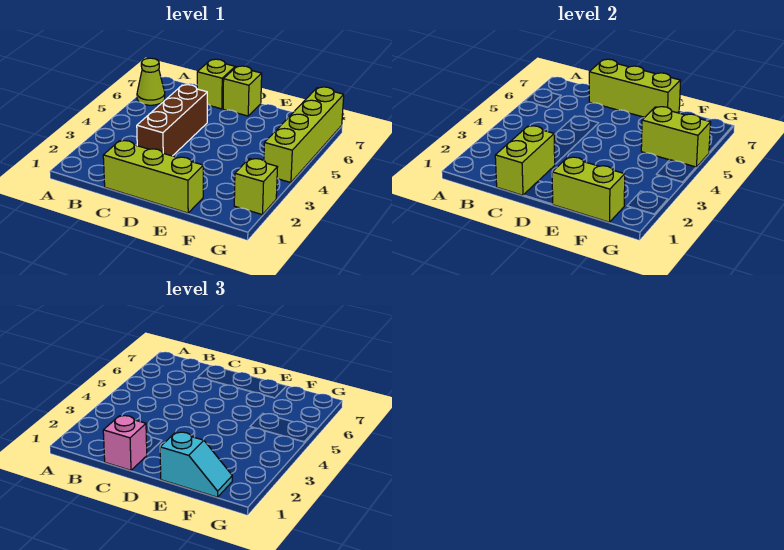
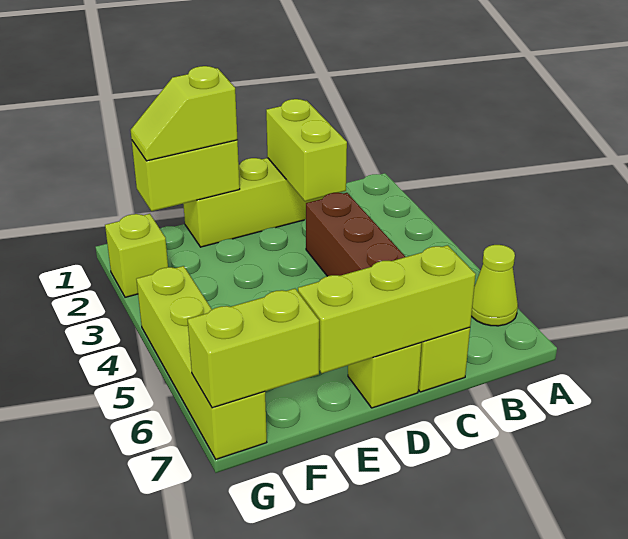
pink 1x1 brick [103,416,147,470] -> none
cyan 1x2 slope [160,432,232,497] -> lime 1x2 slope [131,66,238,161]
lime 1x2 brick [641,107,711,167] -> lime 1x2 brick moved to [188,289,319,408]

